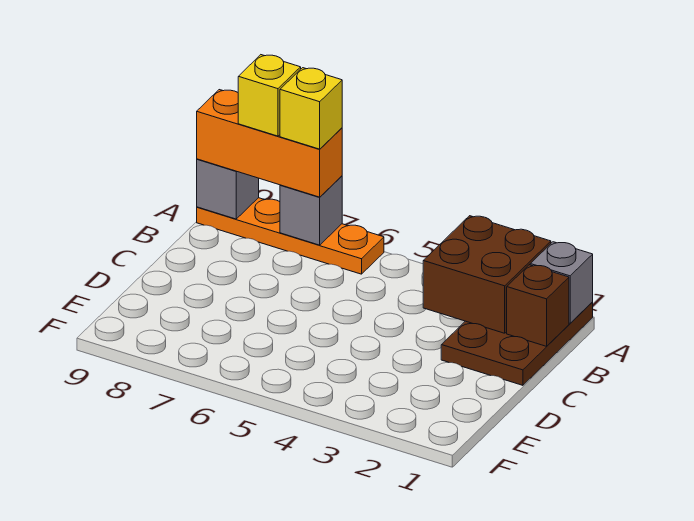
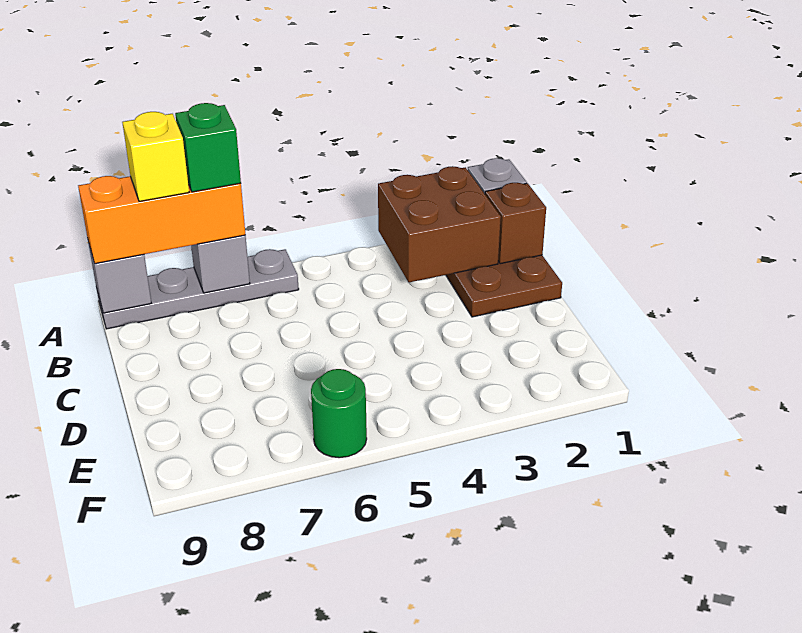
orange 1x4 plate [197,198,384,274] -> grey 1x4 plate [97,249,299,329]
yellow 1x1 brick [280,68,342,149] -> green 1x1 brick [175,103,241,192]
none -> green 1x1 round brick [311,369,367,458]

